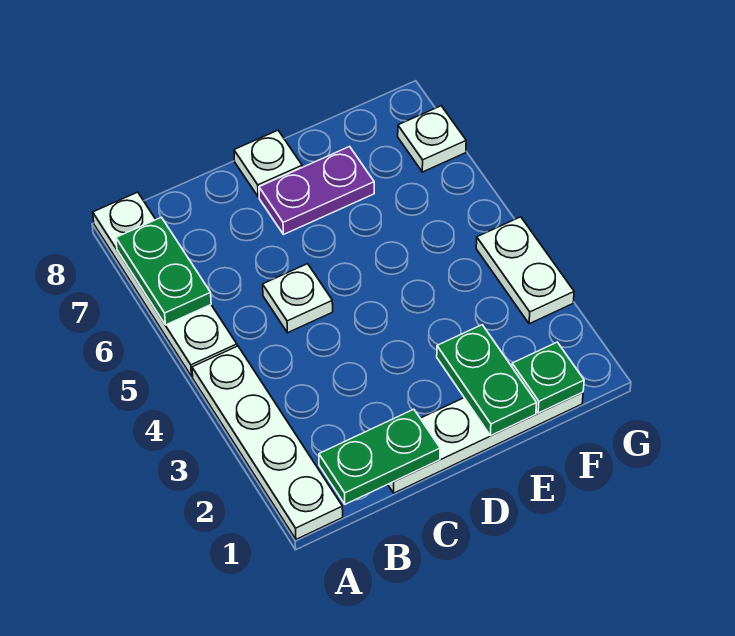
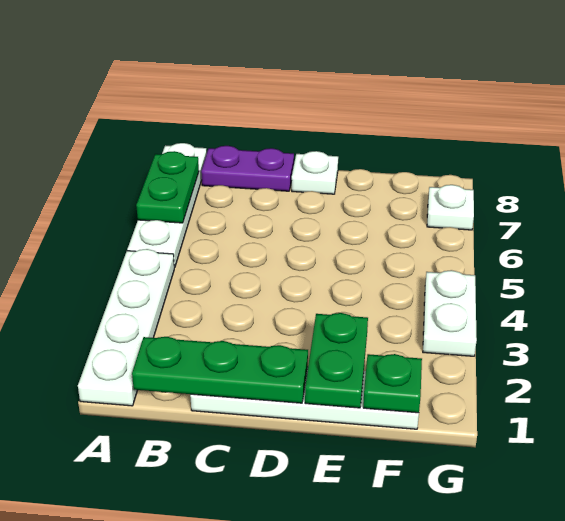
green 1x2 plate [319,409,440,504] -> green 1x3 plate [132,337,308,403]
white 1x1 plate [263,264,333,333] -> none
purple 1x2 plate [259,147,374,235] -> purple 1x2 plate moved to [201,146,294,191]

